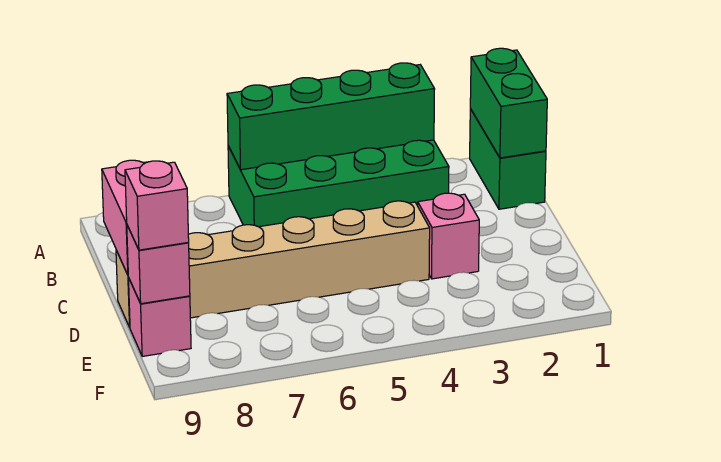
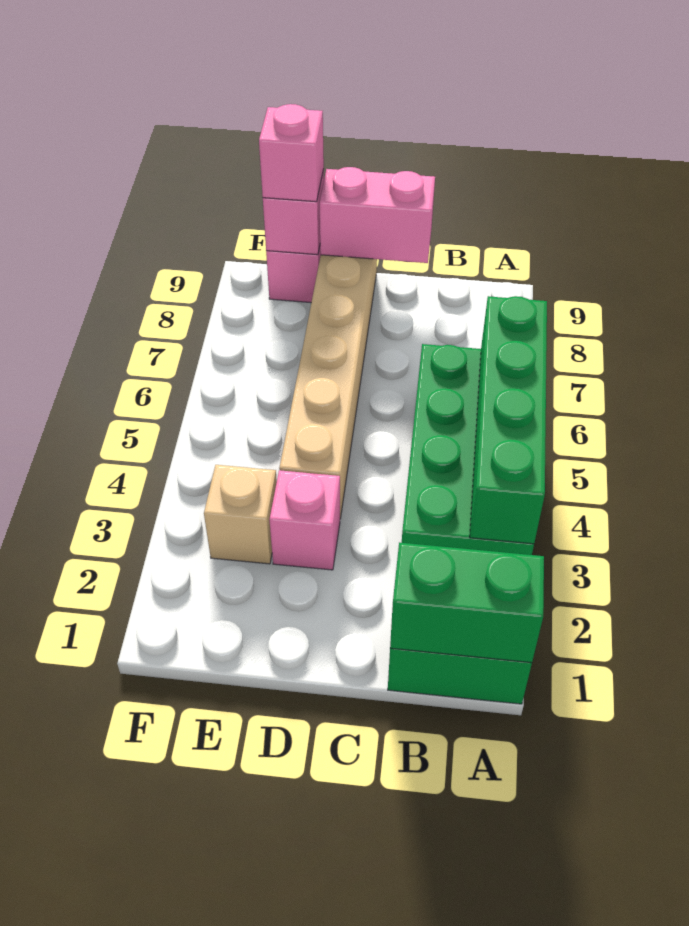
none -> tan 1x1 brick [204,465,277,564]

